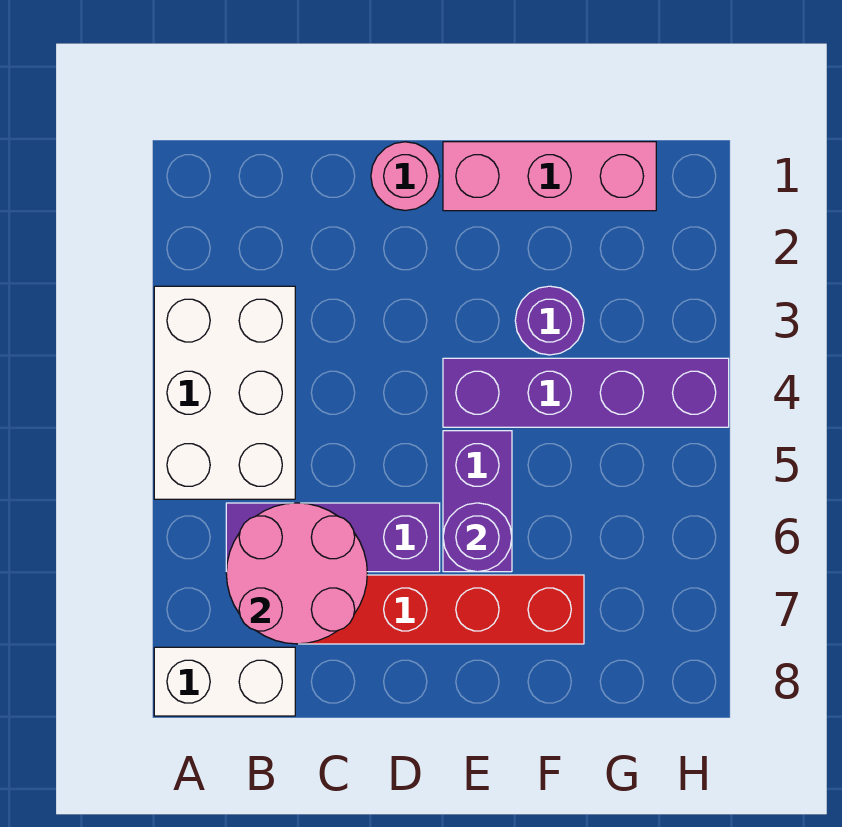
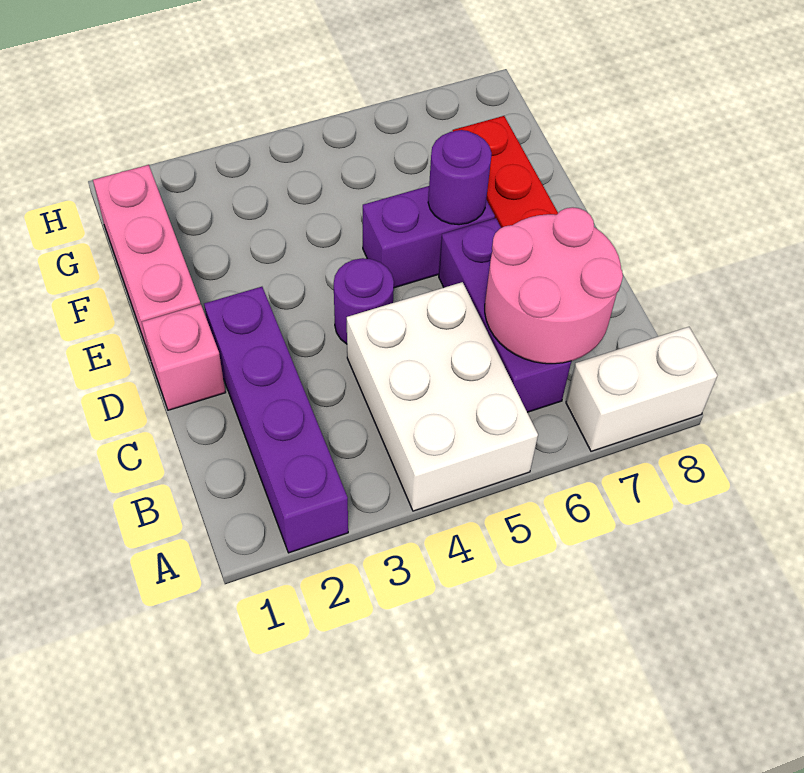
white 2x3 brick [154,286,295,499] -> white 2x3 brick turned to [347,282,538,511]
white 1x2 brick [154,647,295,716] -> white 1x2 brick turned to [566,327,717,451]
pink 1x1 round brick [371,142,440,210] -> pink 1x1 brick [142,304,226,410]
purple 1x4 brick [443,358,729,427] -> purple 1x4 brick moved to [204,287,348,553]
purple 1x1 round brick [515,286,584,355] -> purple 1x1 round brick moved to [334,258,394,344]

